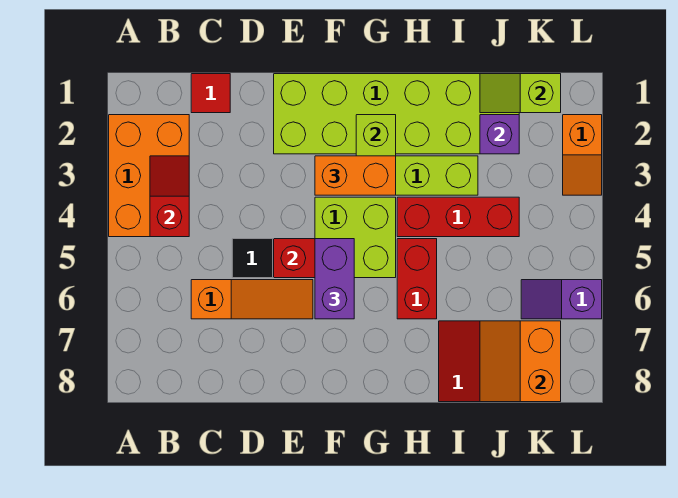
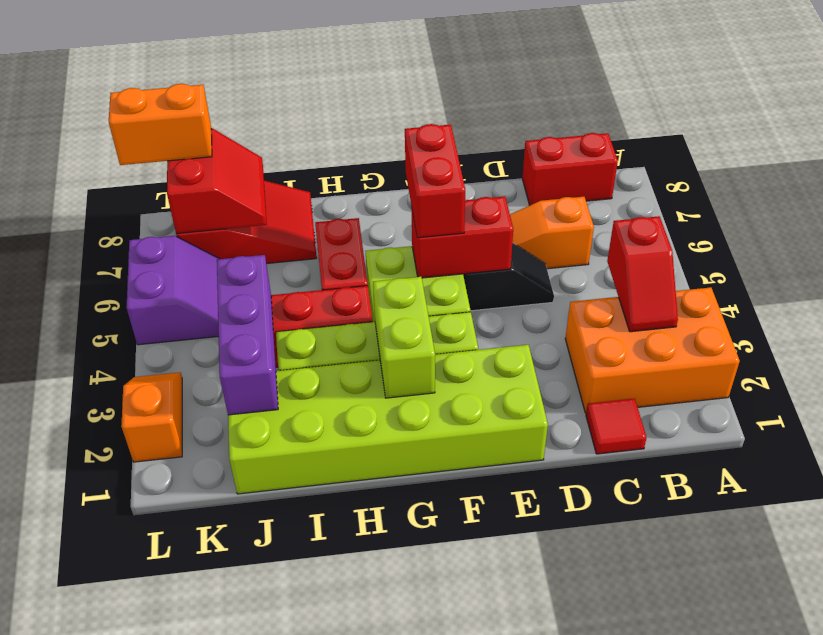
orange 2x3 brick [109,115,189,237] -> orange 2x3 brick turned to [565,287,740,413]
none -> red 1x2 brick [522,133,618,205]
orange 1x2 brick [315,156,396,195] -> orange 1x2 brick moved to [109,84,212,165]
purple 1x2 brick [315,239,354,319] -> red 1x2 brick [405,124,465,238]
lime 1x2 slope [480,74,561,113] -> none
purple 1x1 brick [480,115,519,154] -> purple 1x3 brick [217,255,278,415]
orange 2x2 slope [480,321,561,402] -> red 2x2 slope [167,128,267,234]
purple 1x2 slope [521,280,602,319] -> purple 2x2 slope [126,236,219,345]

